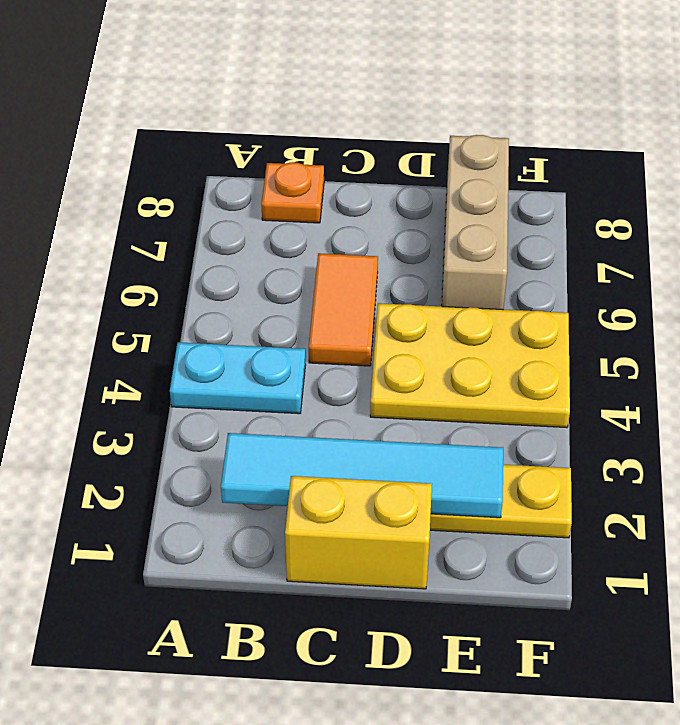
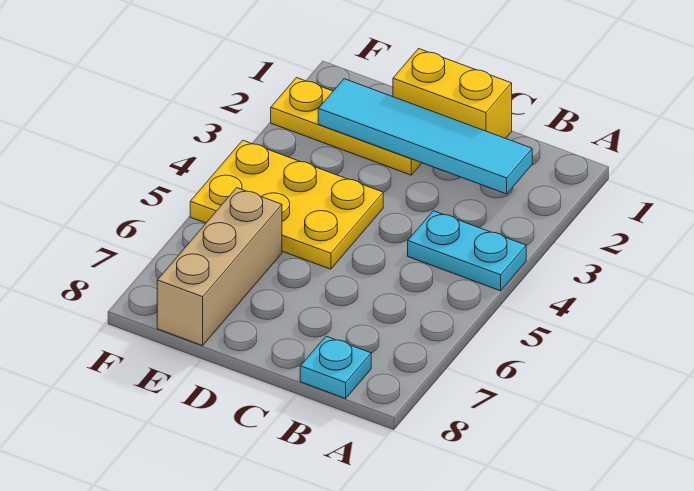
orange 1x1 plate [261,162,324,223] -> cyan 1x1 plate [300,336,371,399]
orange 1x2 tile [309,253,378,366] -> none

